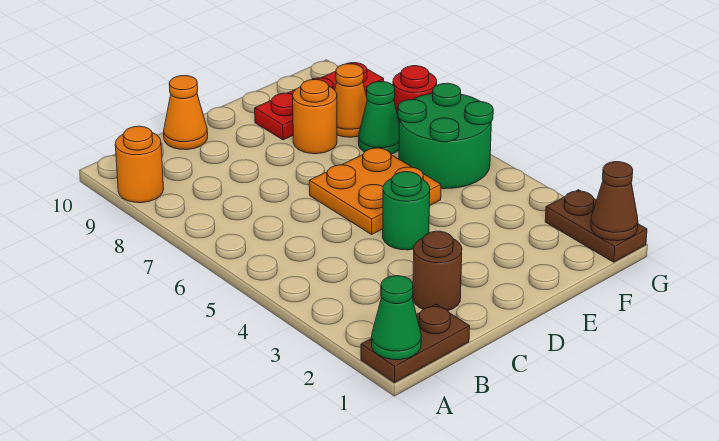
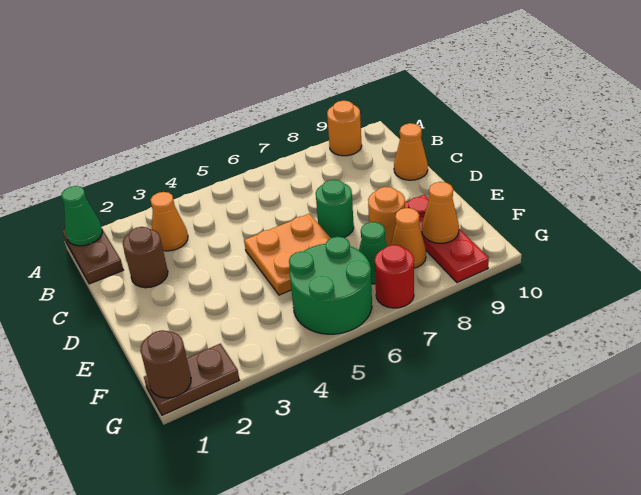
none -> orange 1x1 cone [150,192,188,251]
green 1x1 round brick [383,172,430,250] -> green 1x1 round brick moved to [316,180,354,238]
none -> orange 1x1 cone [422,182,459,243]
brown 1x1 cone [591,162,638,241] -> brown 1x1 round brick [140,330,191,398]

